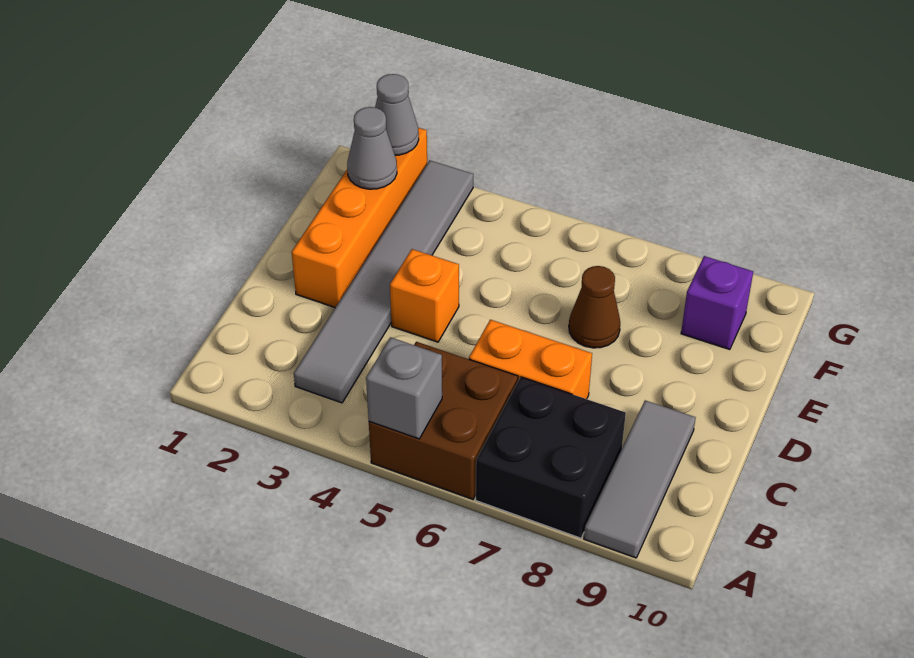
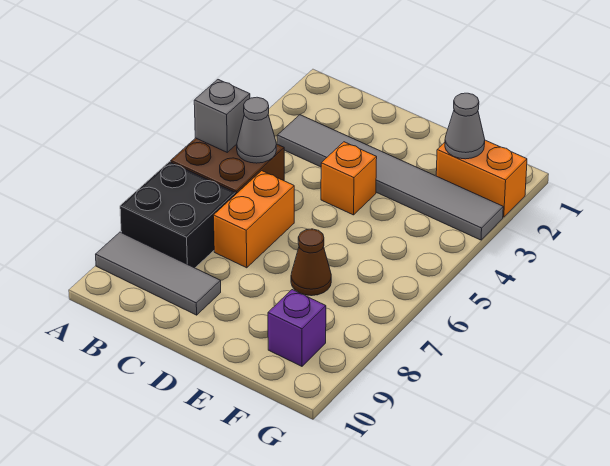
orange 1x4 brick [292,128,427,307] -> orange 1x2 brick [436,140,527,217]
grey 1x1 cone [375,74,419,155] -> grey 1x1 cone moved to [237,97,276,163]

